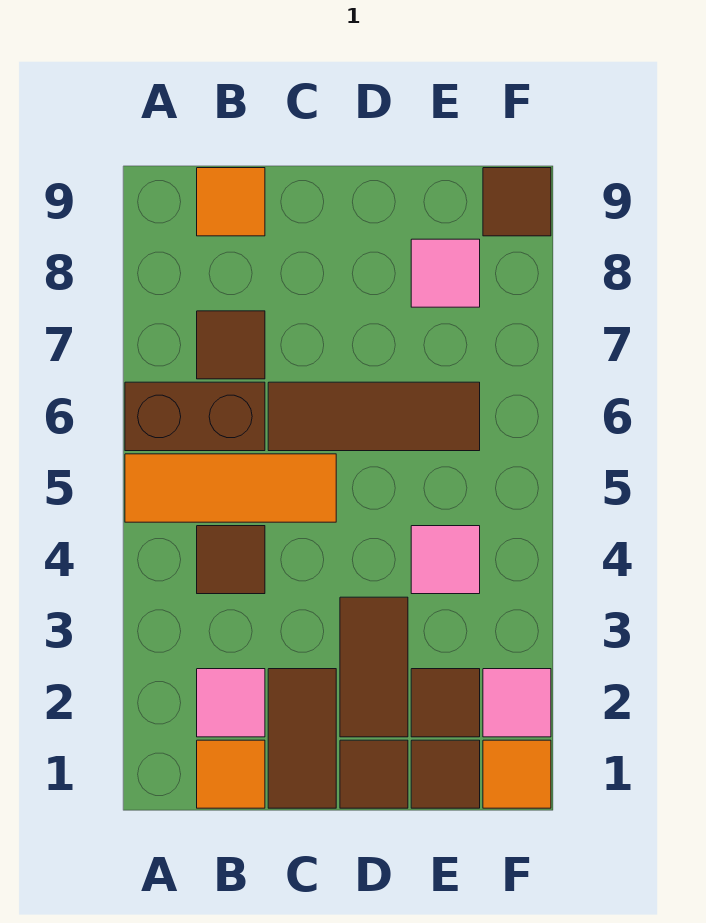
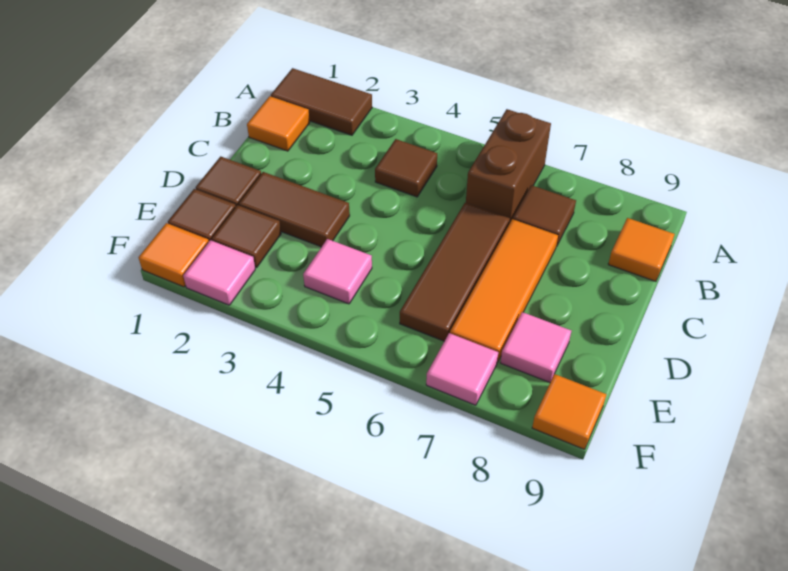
orange 1x3 tile [125,454,336,522] -> orange 1x3 tile moved to [450,219,558,362]
pink 1x1 tile [197,669,265,737] -> pink 1x1 tile moved to [426,333,498,405]
brown 1x2 tile [268,669,336,808] -> brown 1x2 tile moved to [271,68,372,135]
brown 1x1 tile [483,168,551,236] -> orange 1x1 tile [532,374,607,449]

